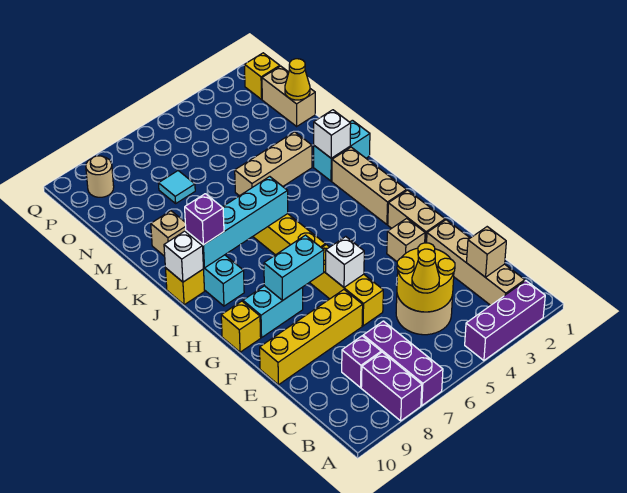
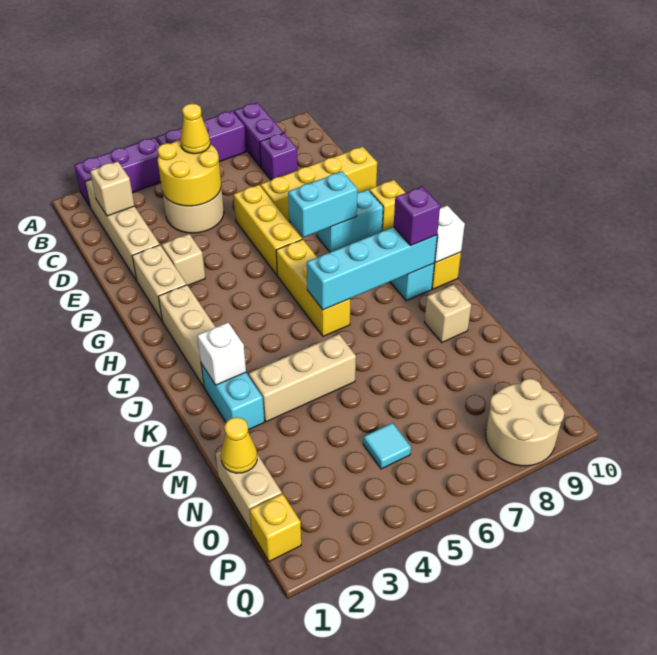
purple 1x3 brick [363,321,443,405] -> purple 1x3 brick turned to [156,111,246,162]
white 1x1 brick [326,237,364,287] -> none
cyan 1x2 brick [314,120,370,181] -> cyan 1x2 brick turned to [201,364,264,430]
cyan 1x1 tile [159,171,195,203] -> cyan 1x1 tile moved to [363,423,411,469]
tan 1x1 round brick [86,156,114,197] -> tan 2x2 round brick [486,379,564,466]

